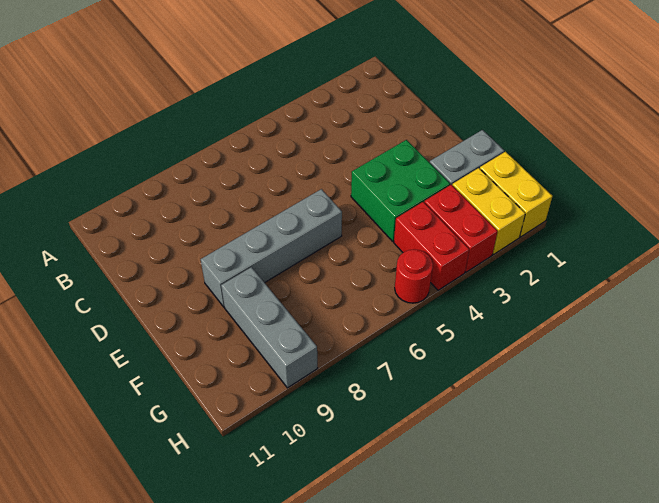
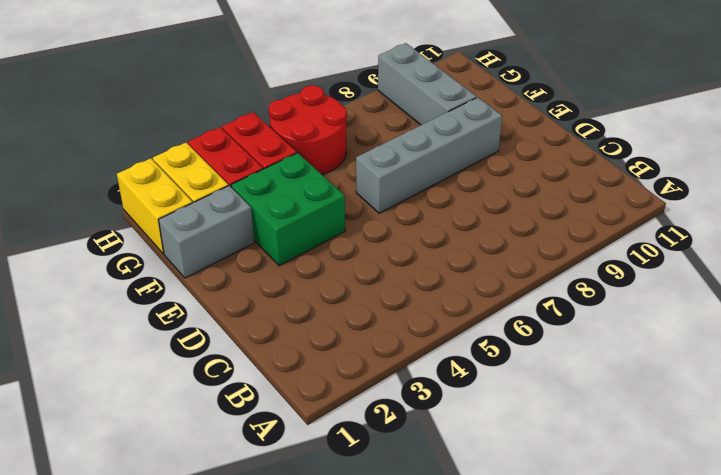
red 1x1 round brick [395,249,433,303] -> red 2x2 round brick [269,85,347,174]

